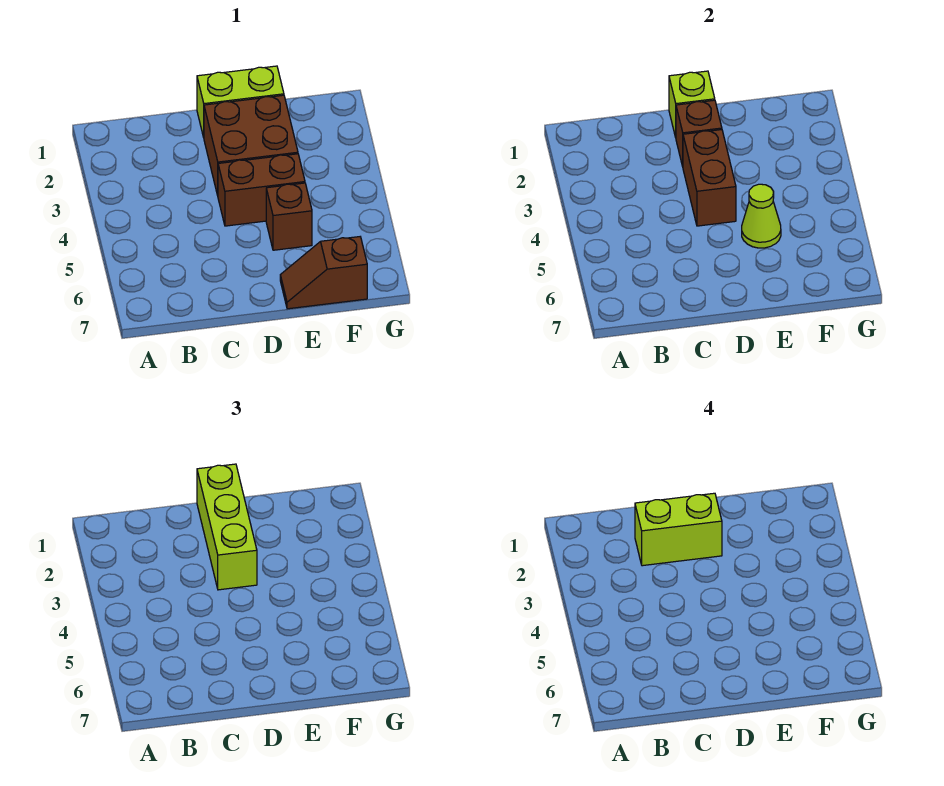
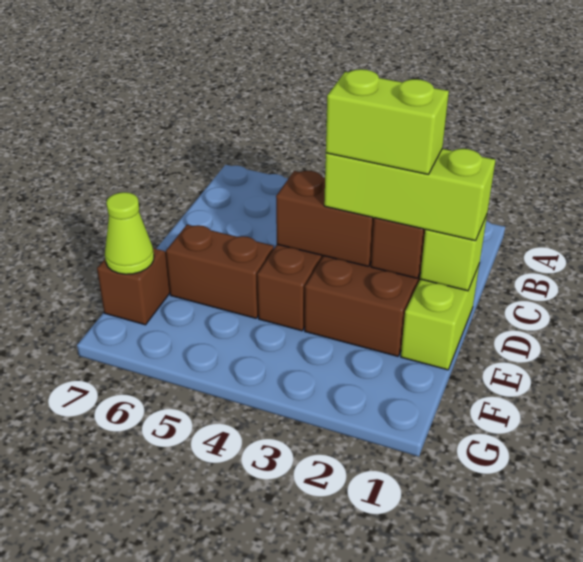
lime 1x2 brick [635,493,722,566] -> lime 1x2 brick turned to [326,69,449,174]
brown 1x1 brick [266,183,312,250] -> brown 1x2 brick [166,225,274,318]
lime 1x1 cone [742,184,781,248] -> lime 1x1 cone moved to [105,192,154,274]

